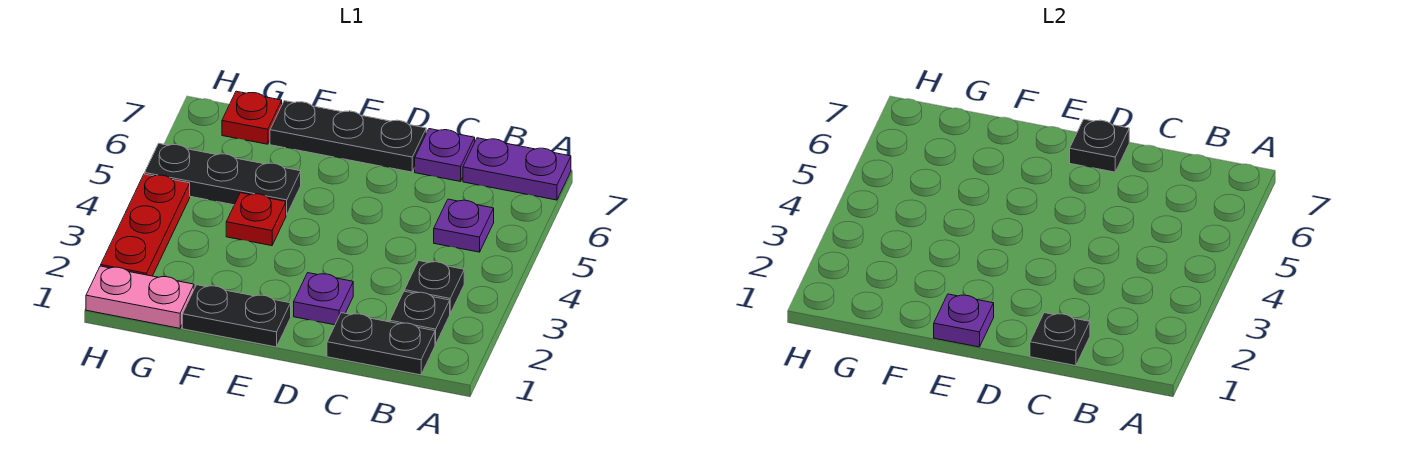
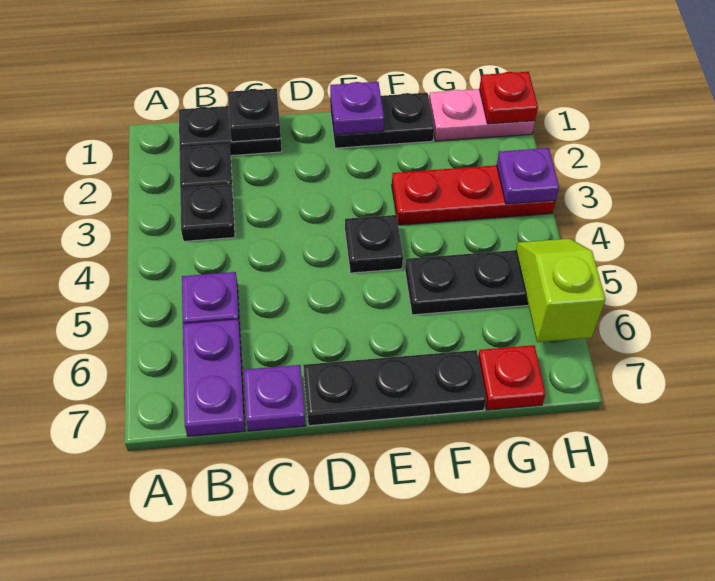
purple 1x2 plate [463,138,571,200] -> purple 1x2 plate turned to [183,320,245,436]
purple 1x1 plate [294,273,353,325] -> purple 1x1 plate moved to [497,148,559,204]
black 1x1 plate [1070,119,1129,172] -> black 1x1 plate moved to [345,215,403,273]
red 1x1 plate [226,193,286,246] -> red 1x1 plate moved to [479,72,538,124]
red 1x3 plate [101,174,190,276] -> red 1x3 plate turned to [392,165,556,225]
none -> lime 1x2 slope [516,239,606,342]

